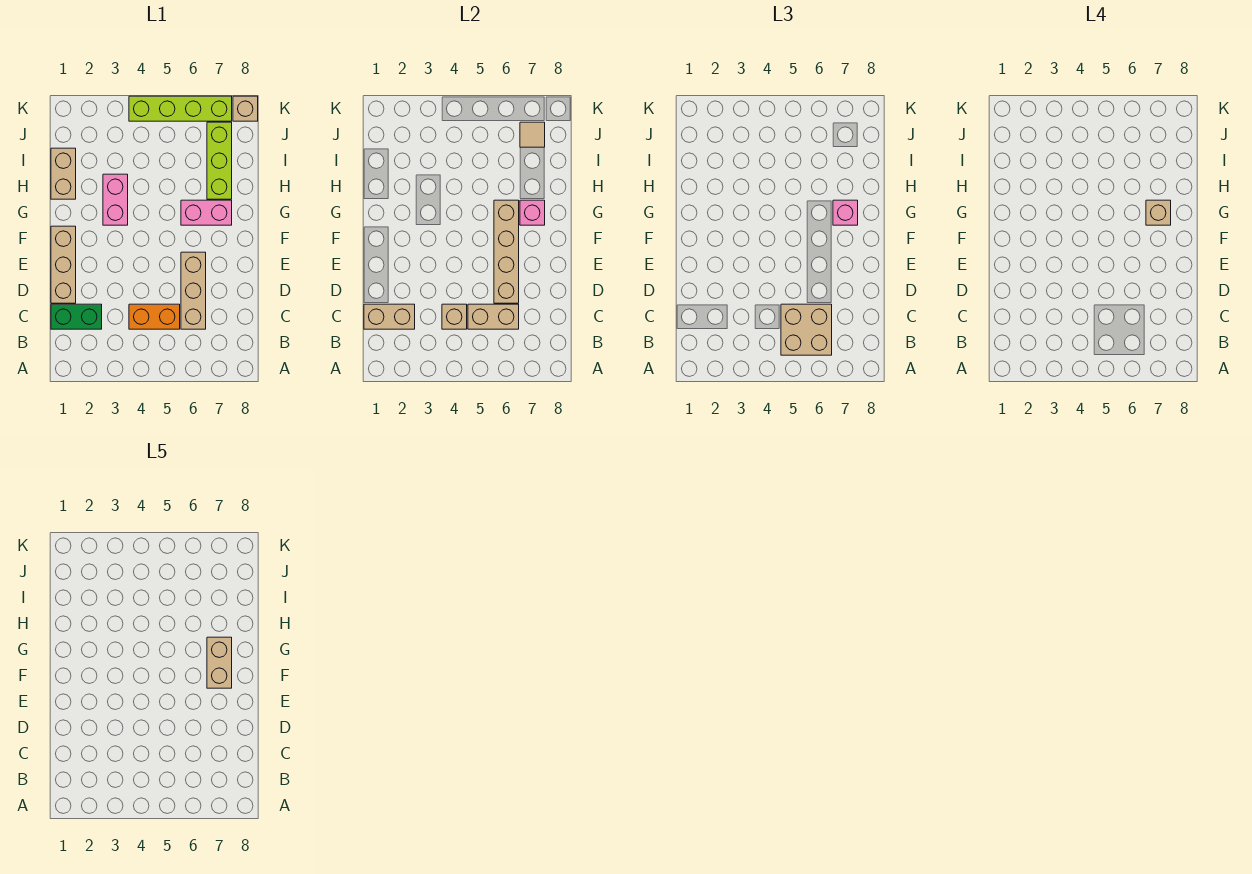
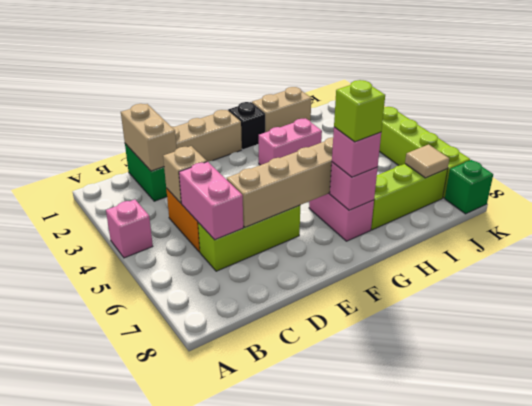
none -> pink 1x1 brick [106,199,153,258]
tan 2x2 brick [781,304,832,355] -> none
tan 1x2 brick [468,304,519,329] -> pink 1x2 brick [179,162,243,240]
tan 1x3 brick [181,252,206,329] -> lime 1x3 brick [198,205,300,271]
tan 1x2 brick [207,637,232,688] -> none
none -> black 1x1 brick [228,102,265,150]
tan 1x1 brick [1146,200,1171,225] -> lime 1x1 brick [334,80,385,142]
tan 1x1 brick [233,96,258,121] -> green 1x1 brick [445,160,493,214]

